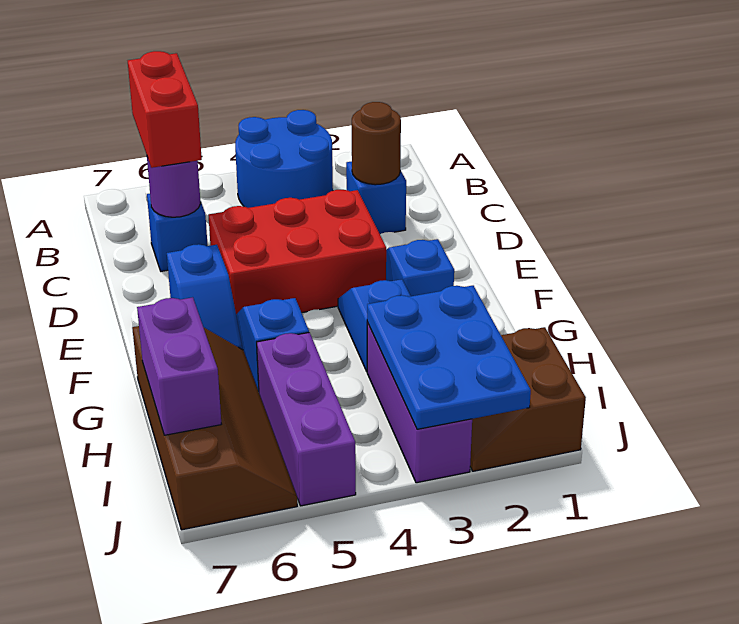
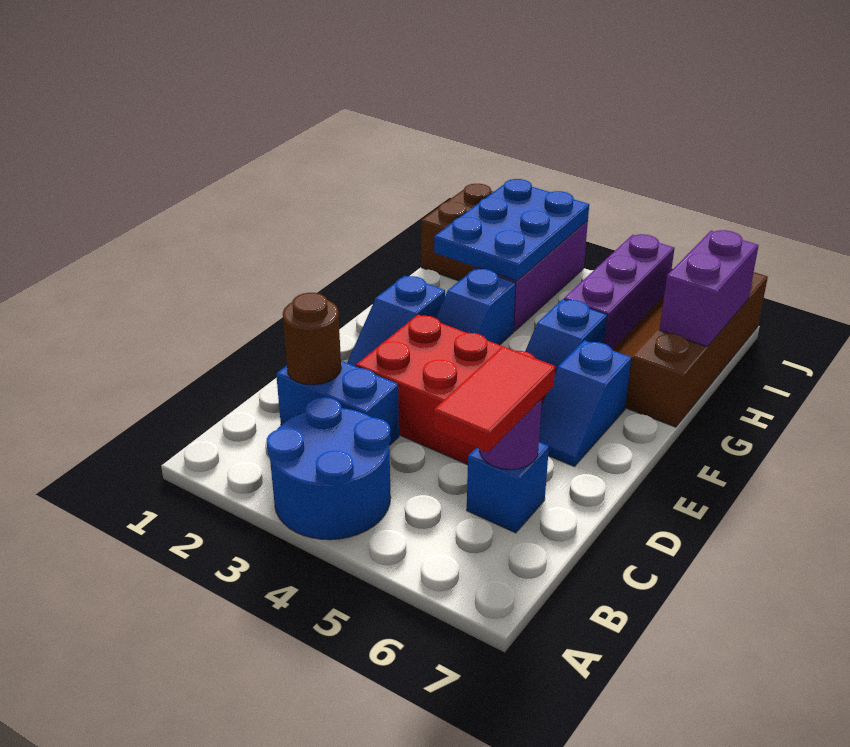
red 1x2 brick [128,51,202,168] -> red 1x2 tile [434,347,555,453]
blue 1x1 brick [346,161,406,234] -> blue 1x2 brick [276,361,399,446]
blue 1x2 slope [167,244,243,350] -> blue 1x2 slope turned to [539,340,631,467]

